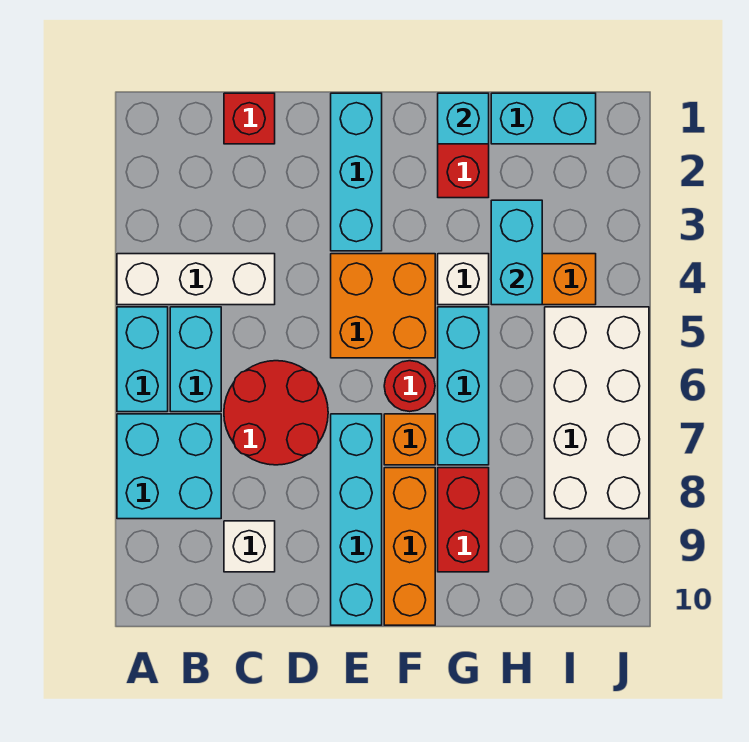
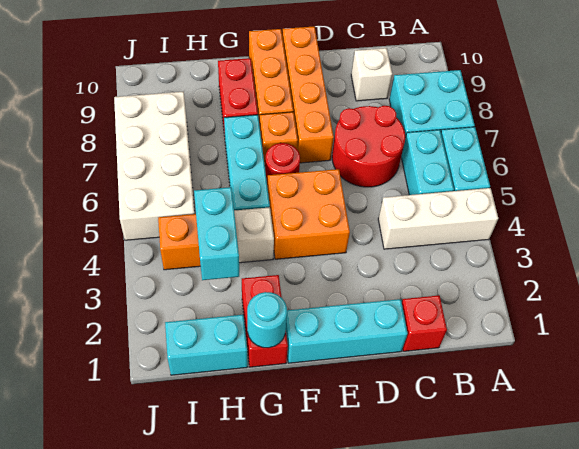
cyan 1x3 brick [331,93,382,251] -> cyan 1x3 brick turned to [286,299,408,363]
cyan 1x4 brick [331,414,382,625] -> orange 1x4 brick [282,26,334,163]
cyan 1x1 brick [438,93,489,144] -> cyan 1x1 round brick [247,292,287,348]

